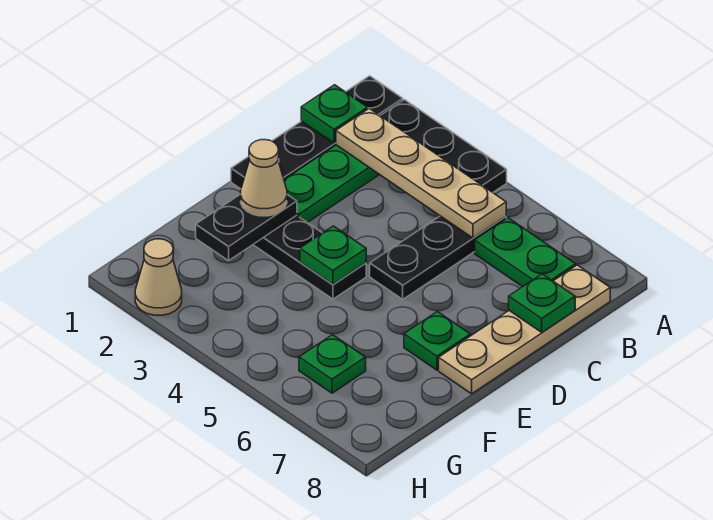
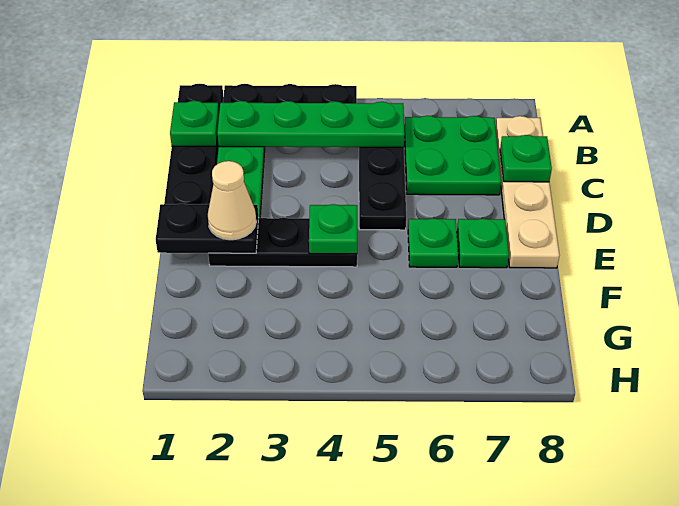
tan 1x4 plate [336,108,506,238] -> green 1x4 plate [217,101,405,147]
green 1x2 plate [475,218,576,287] -> green 2x2 plate [404,116,501,195]
black 1x2 plate [196,194,297,261] -> black 1x2 plate turned to [156,204,259,253]
green 1x1 plate [299,335,366,393] -> green 1x1 plate moved to [408,218,458,267]
tan 1x1 cone [135,239,182,315] -> none

